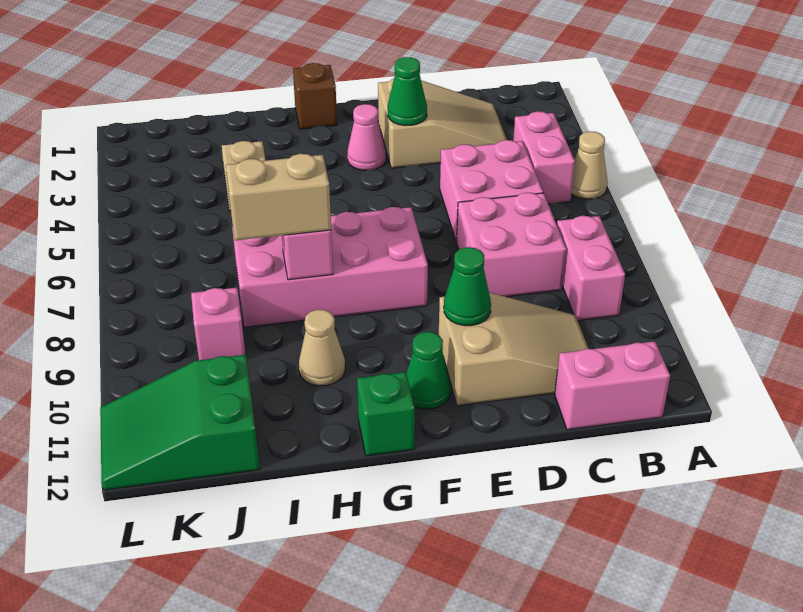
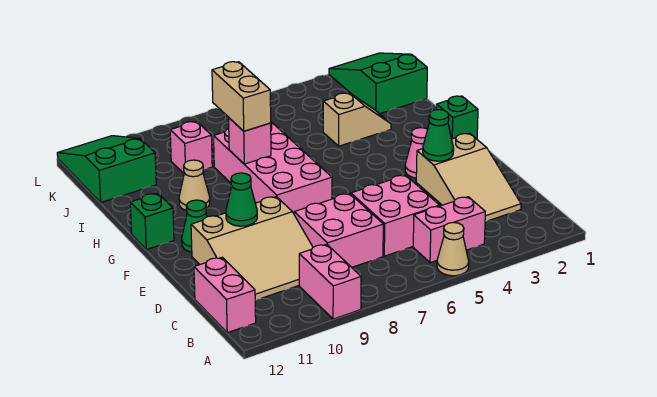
pink 1x2 brick [557,216,625,320] -> pink 1x2 brick turned to [299,244,361,319]
tan 2x3 slope [439,293,588,406] -> tan 3x3 slope [191,197,313,300]
brown 1x1 brick [293,63,337,129] -> green 1x1 brick [437,96,478,139]
none -> green 2x3 slope [329,53,427,114]

